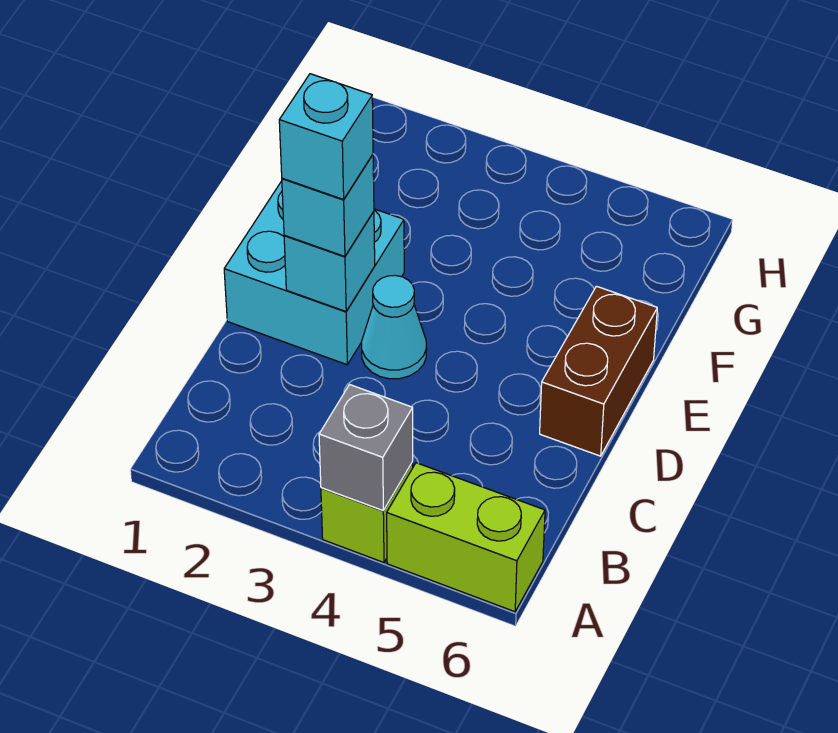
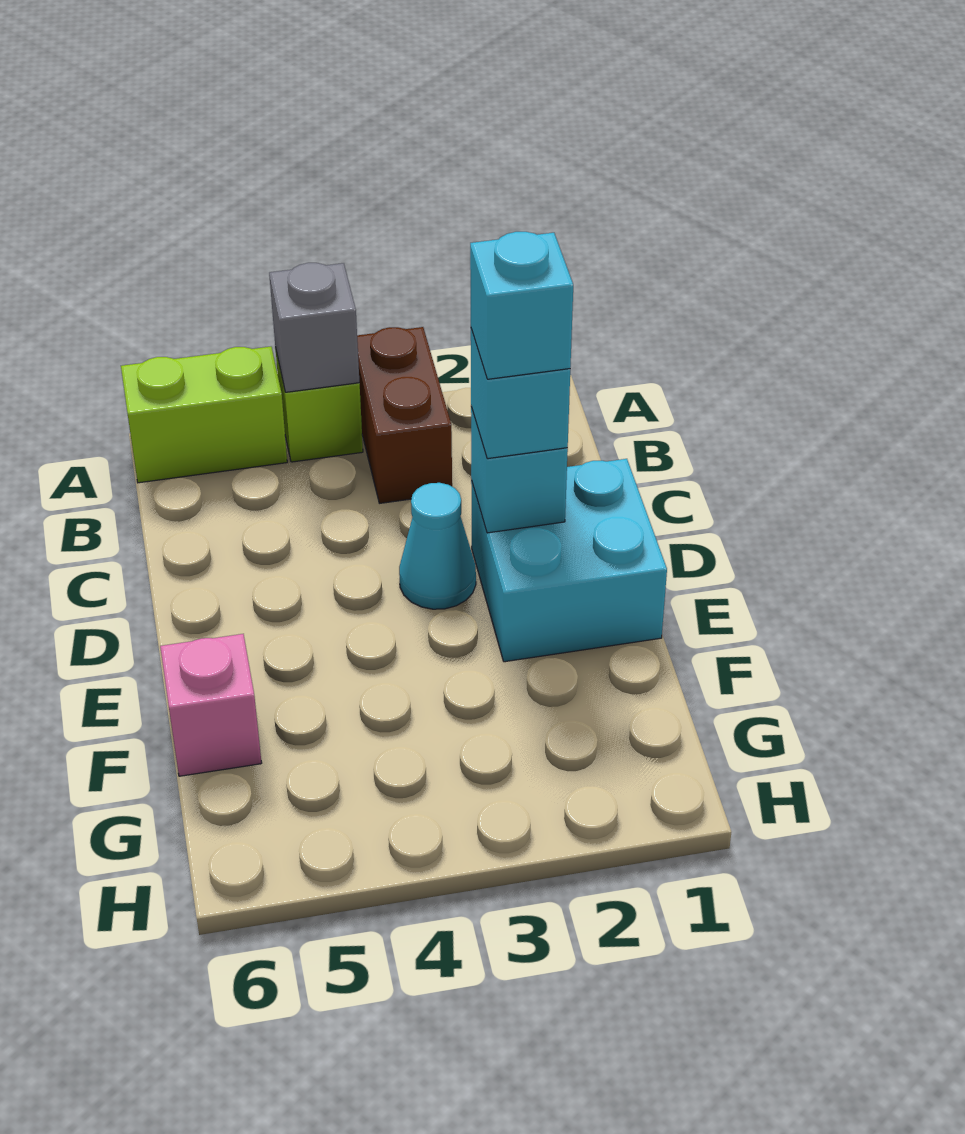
brown 1x2 brick [540,286,657,456] -> brown 1x2 brick moved to [357,327,452,503]
none -> pink 1x1 brick [160,634,262,776]

